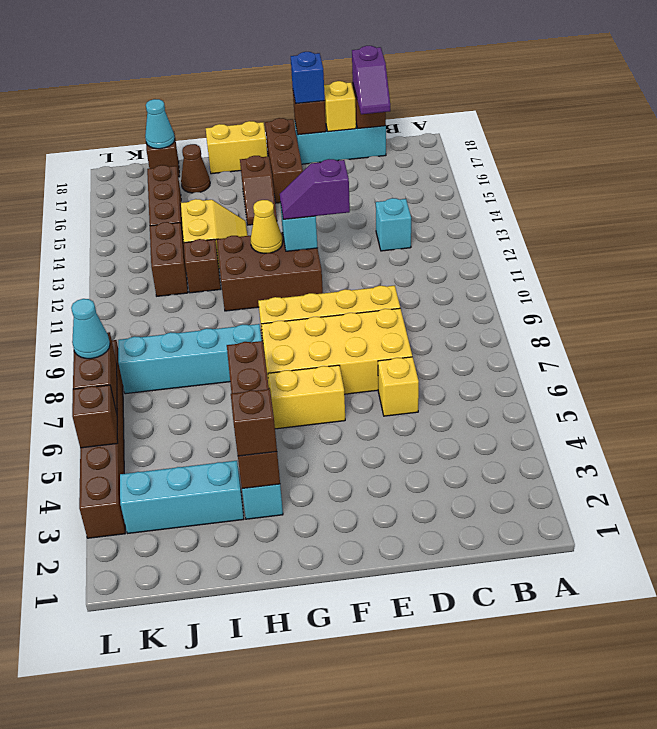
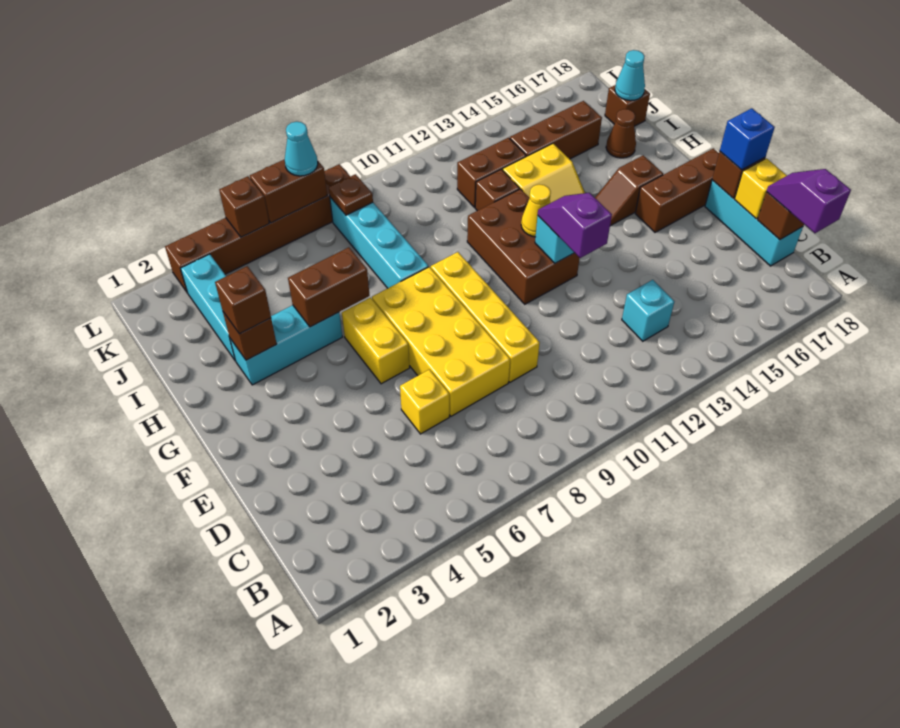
purple 1x2 slope [352,46,390,114] -> purple 1x2 slope turned to [767,169,851,233]
yellow 1x2 brick [206,121,268,174] -> none
none -> brown 1x1 plate [329,174,373,215]

